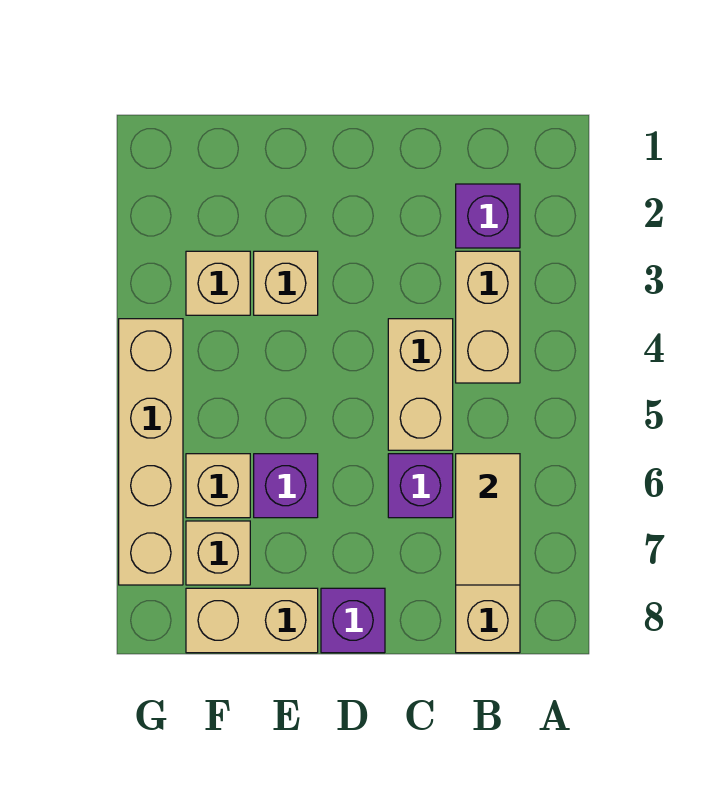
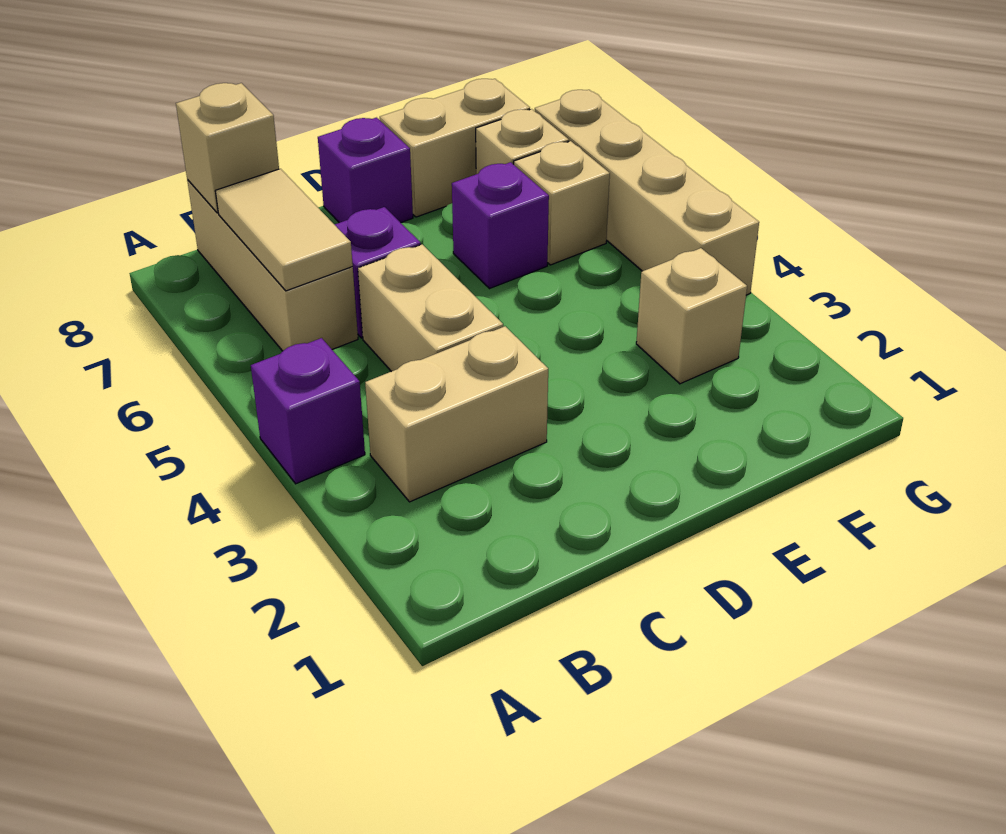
purple 1x1 brick [456,184,520,248] -> purple 1x1 brick moved to [251,338,365,484]
tan 1x2 brick [456,251,520,383] -> tan 1x2 brick turned to [365,326,548,502]
tan 1x1 brick [254,251,318,315] -> tan 1x1 brick moved to [176,83,279,213]

